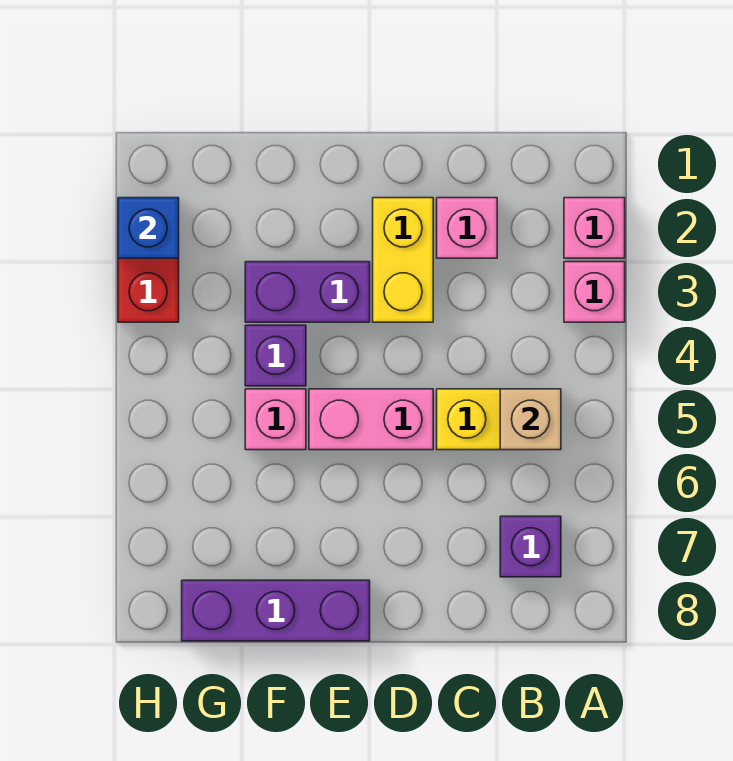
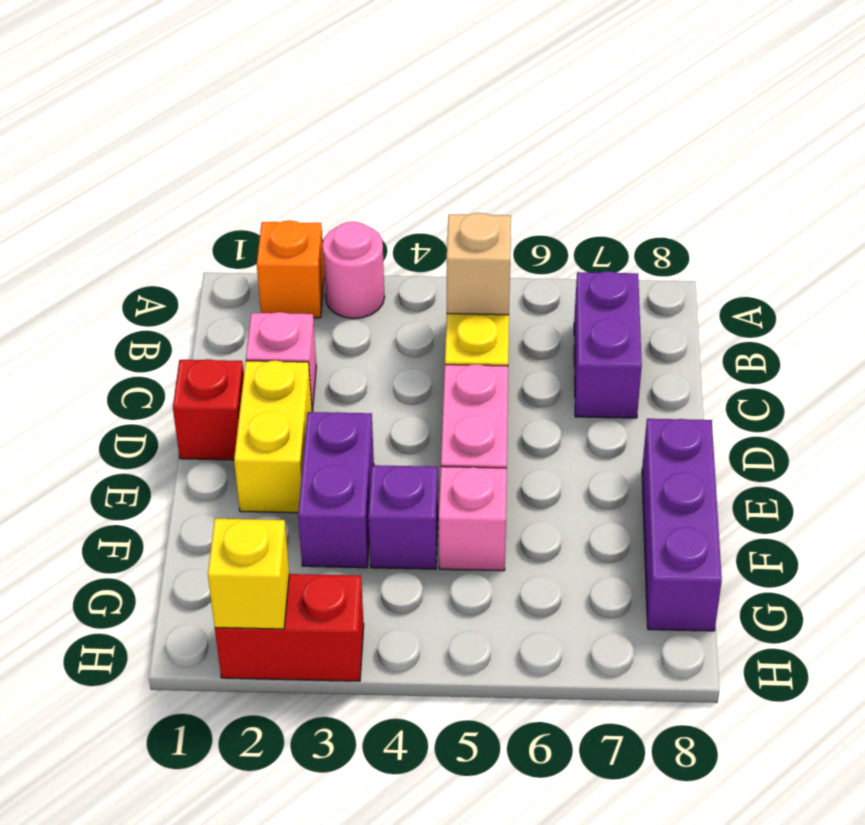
pink 1x1 brick [564,198,625,258] -> orange 1x1 brick [257,221,324,318]
pink 1x1 brick [564,262,625,322] -> pink 1x1 round brick [322,222,385,319]
purple 1x1 brick [500,516,561,577] -> purple 1x2 brick [574,271,642,418]
none -> red 1x1 brick [173,359,244,460]
yellow 1x2 brick [373,198,433,322] -> yellow 1x2 brick turned to [234,361,312,513]
blue 1x1 brick [118,198,179,258] -> yellow 1x1 brick [208,519,289,629]

